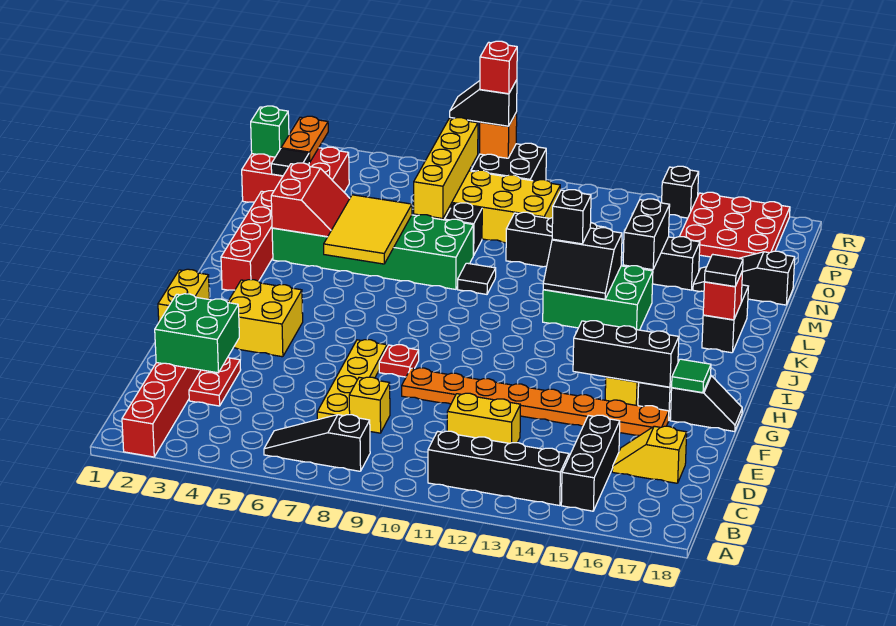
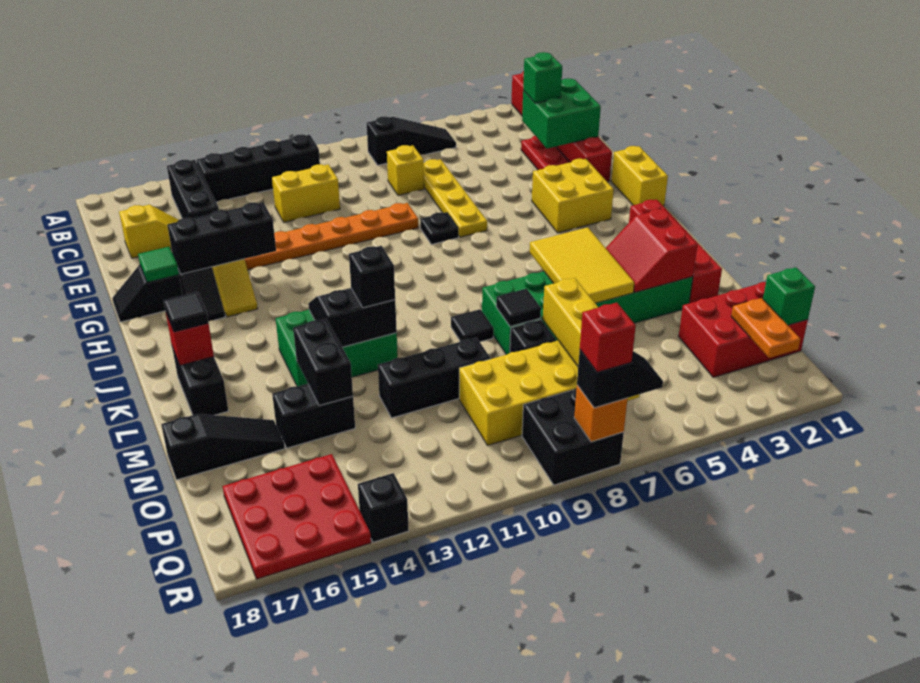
none -> green 1x1 brick [523,52,562,103]
red 1x1 plate [379,345,419,377] -> black 1x1 plate [420,212,459,244]
black 1x1 tile [271,149,309,176] -> black 1x1 tile moved to [496,289,541,327]

